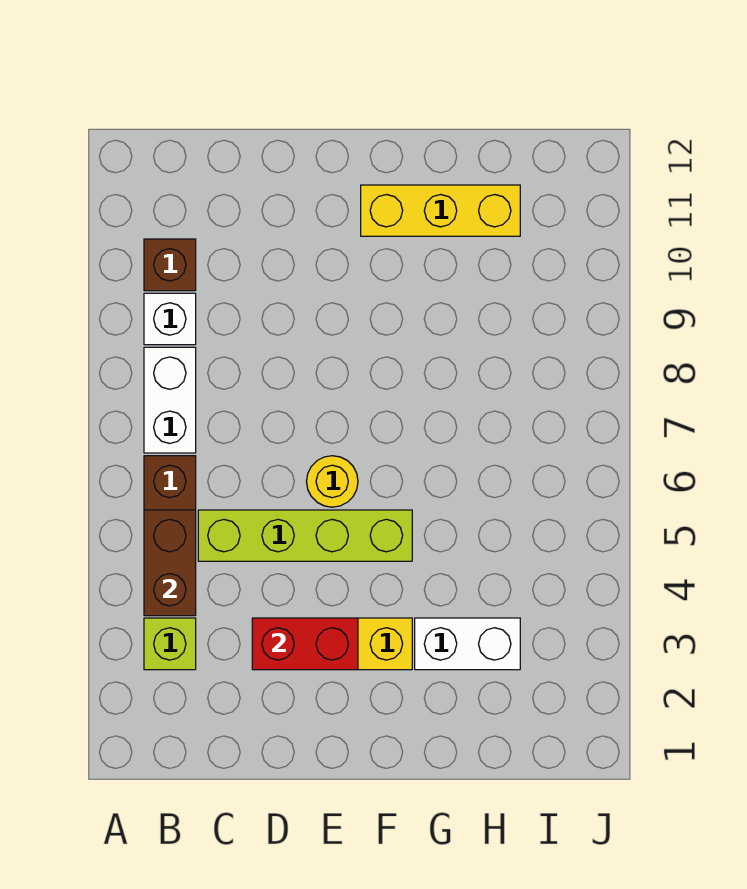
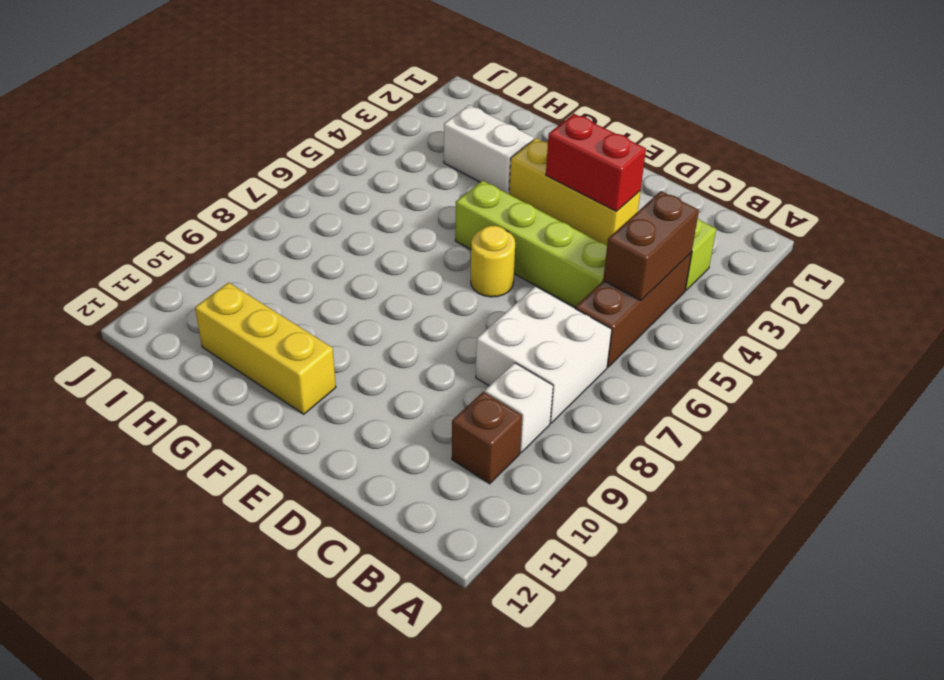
white 1x2 brick [144,347,196,453] -> white 2x2 brick [476,287,612,423]

